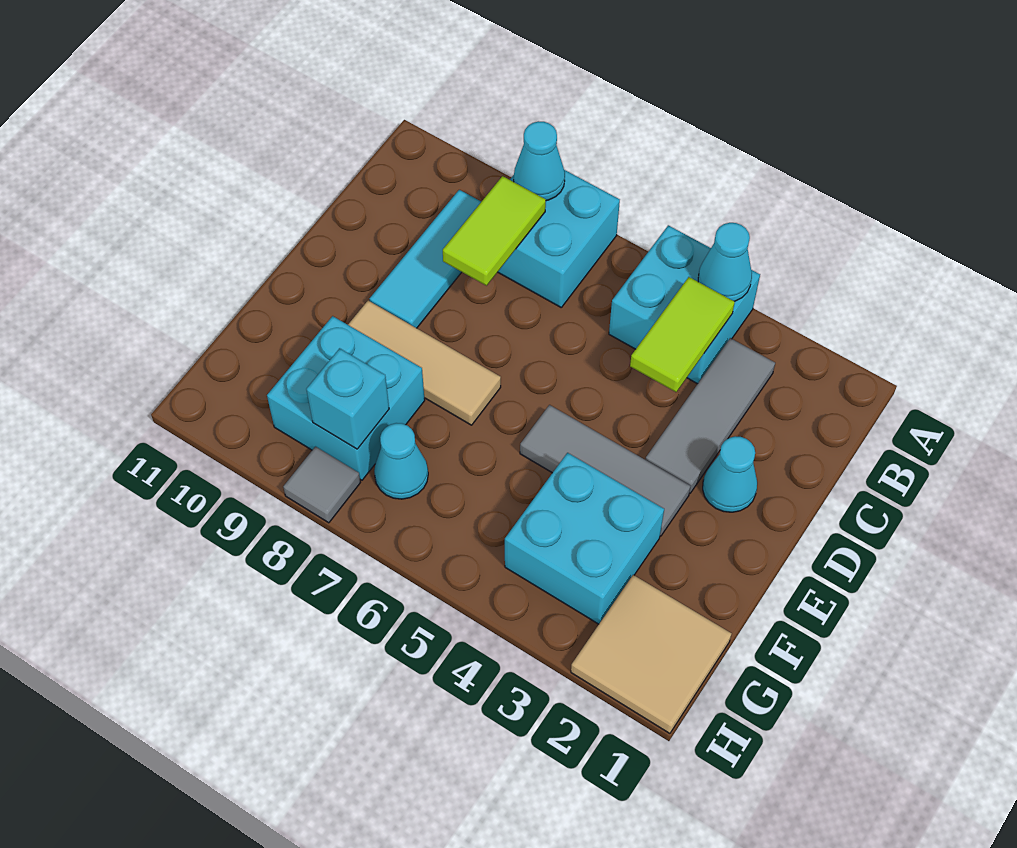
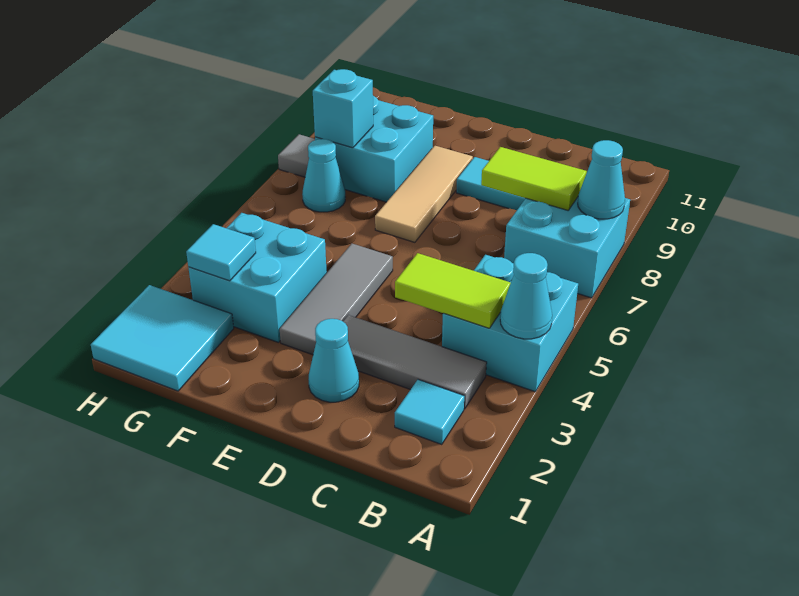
none -> cyan 1x1 tile [395,380,464,444]
tan 2x2 tile [571,575,732,733] -> cyan 2x2 tile [91,285,234,391]
none -> cyan 1x1 tile [186,224,256,281]

